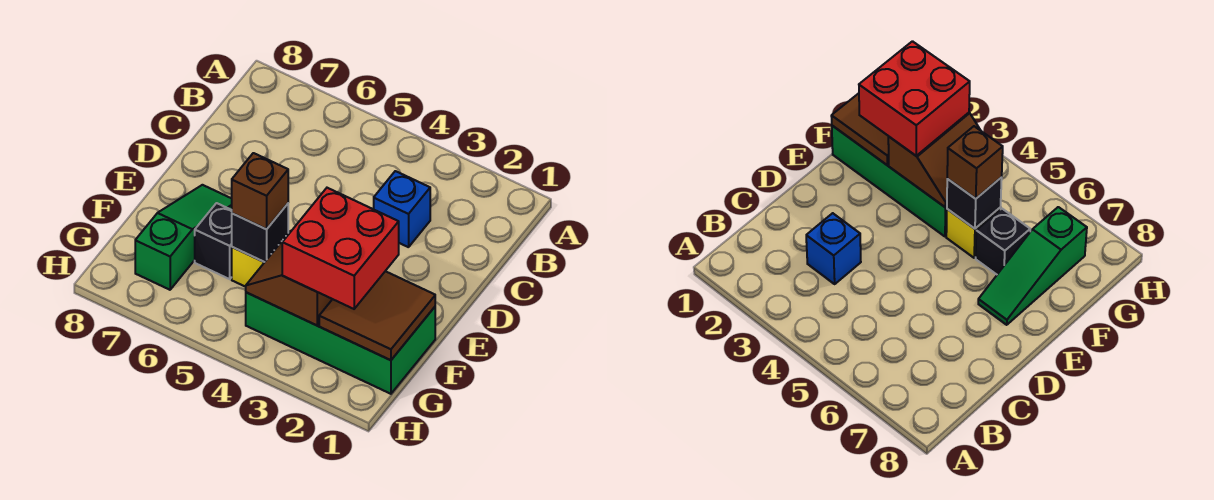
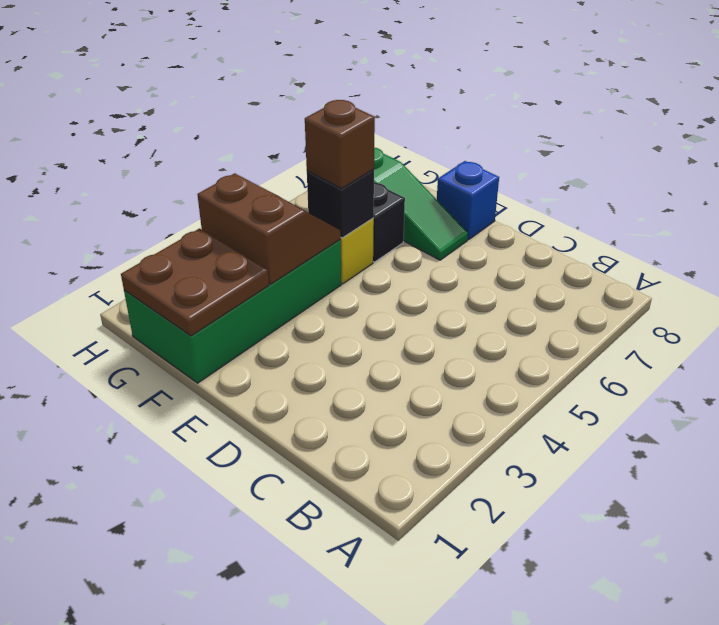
blue 1x1 brick [374,171,430,247] -> blue 1x1 brick moved to [437,161,499,240]
brown 2x2 tile [319,271,435,360] -> brown 2x2 plate [121,228,269,336]
red 2x2 brick [282,188,399,309] -> none

